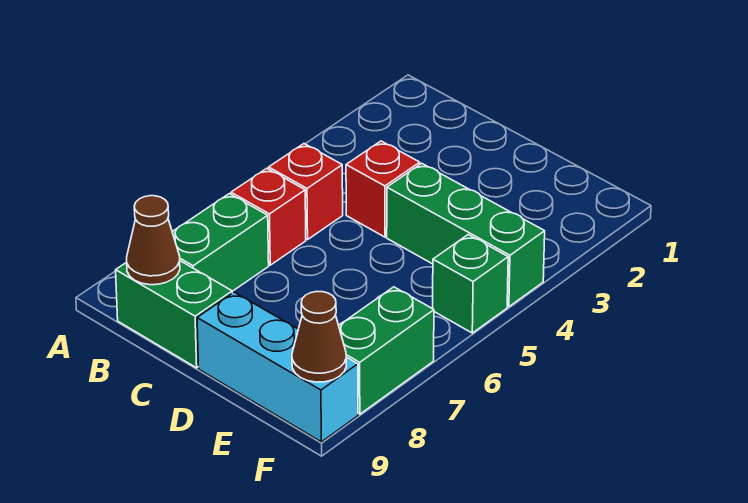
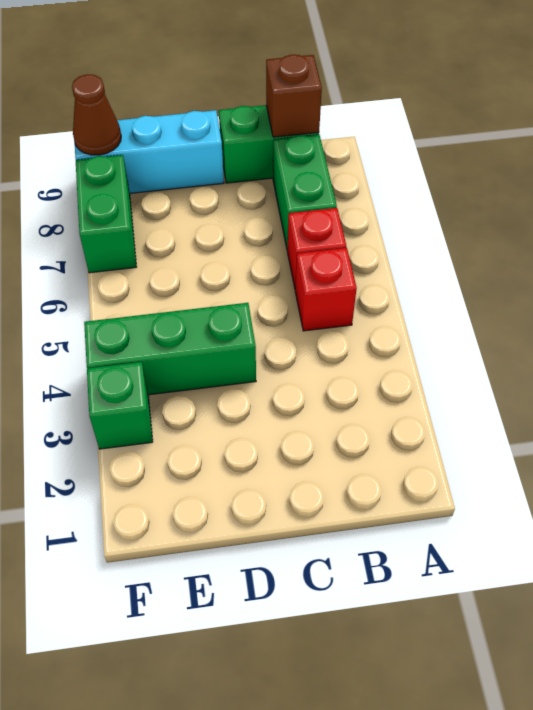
brown 1x1 cone [127,196,180,285] -> brown 1x1 brick [266,55,322,137]
red 1x1 brick [346,141,420,237] -> none
green 1x1 brick [433,235,508,333] -> green 1x1 brick moved to [87,362,153,449]

